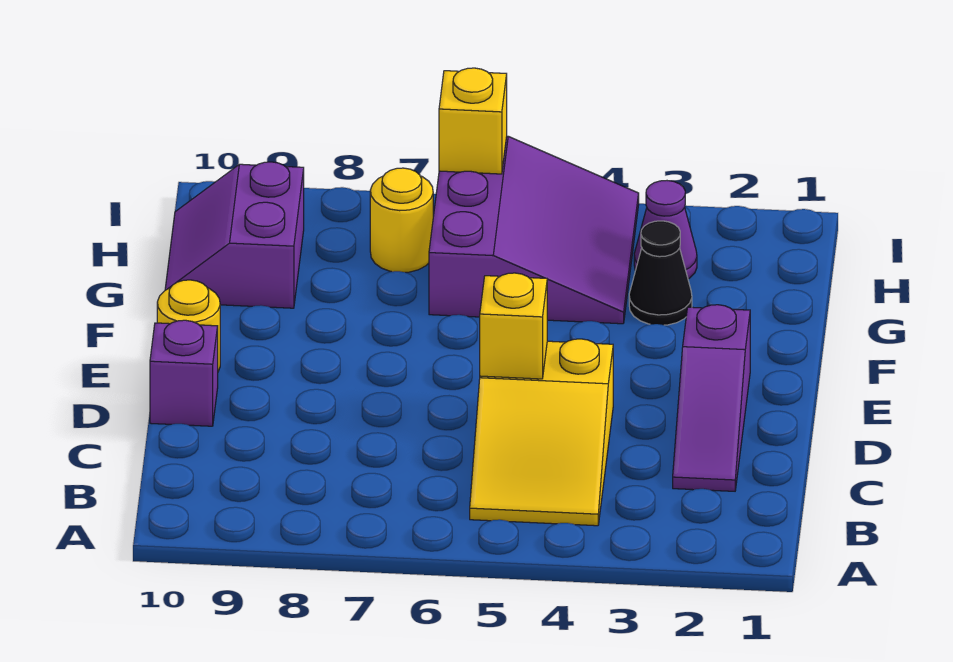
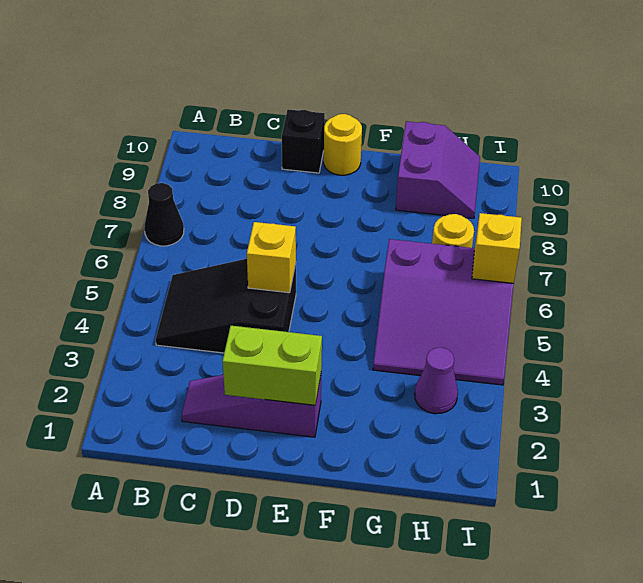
yellow 2x3 slope [470,339,613,526] -> black 2x3 slope [156,259,296,353]
none -> lime 1x2 brick [223,326,322,405]
purple 1x1 brick [150,320,218,426] -> black 1x1 brick [282,109,325,173]
black 1x1 cone [629,221,692,325] -> black 1x1 cone moved to [144,183,184,246]
purple 2x2 slope [165,162,304,308] -> purple 2x2 slope turned to [396,121,480,218]

